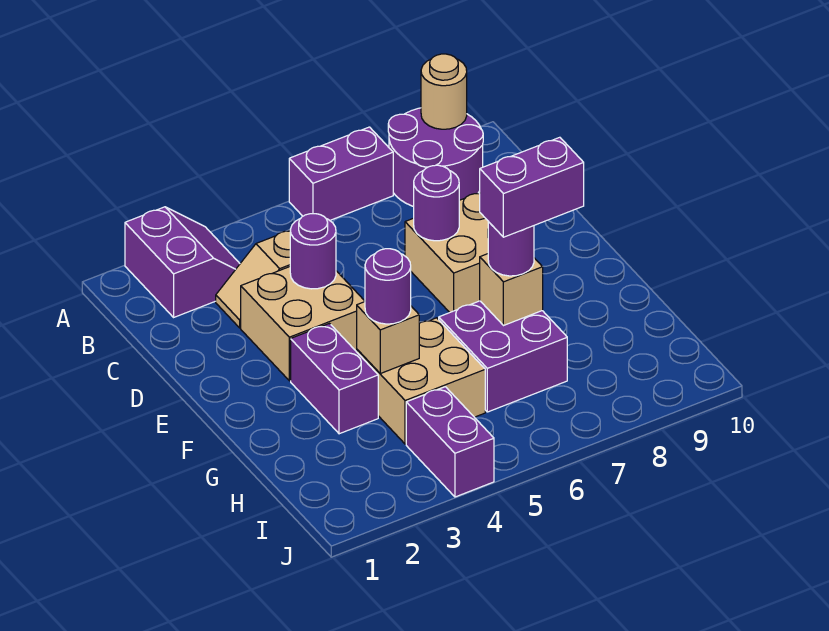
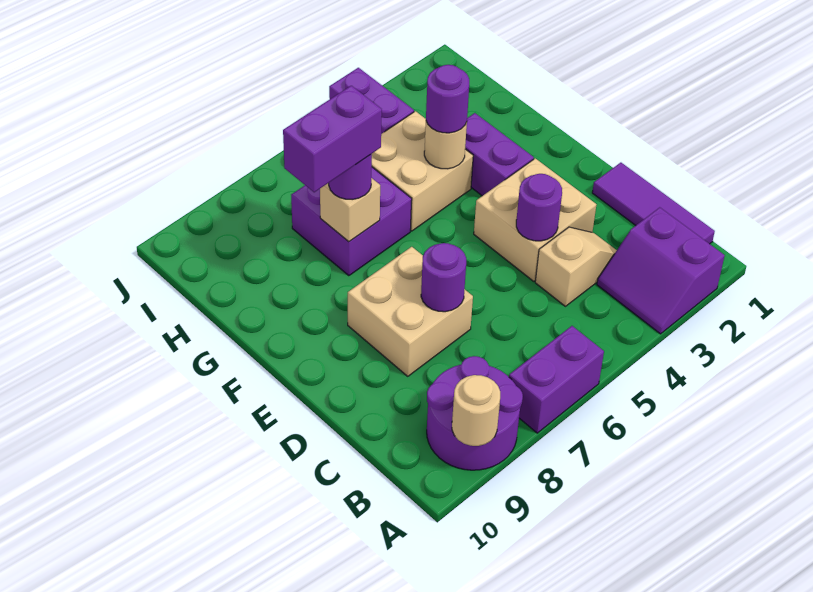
none -> purple 1x3 tile [592,163,715,244]
tan 1x1 brick [357,302,419,373] -> tan 1x1 round brick [424,121,467,169]

